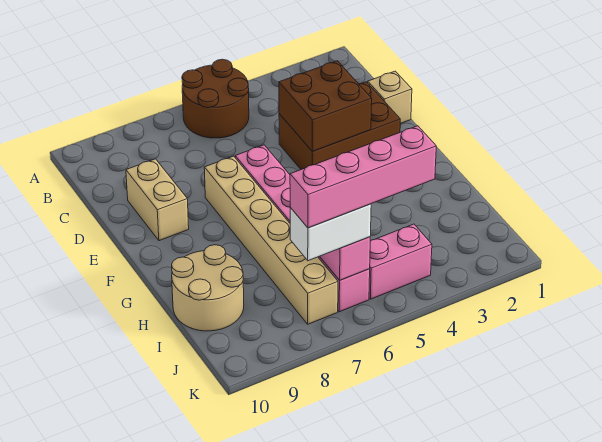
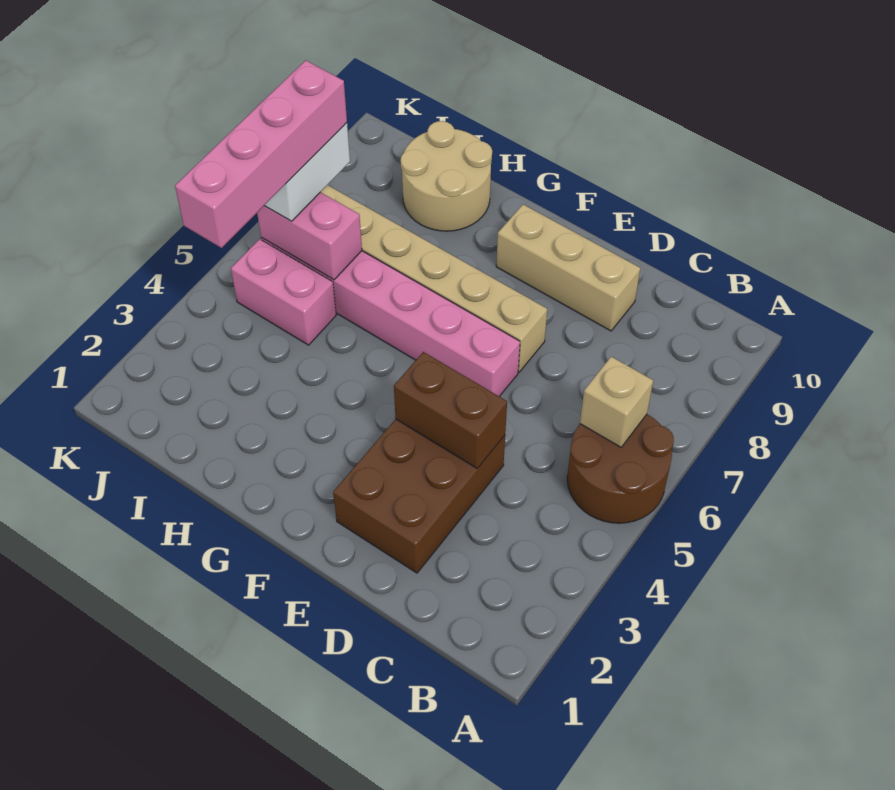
tan 1x1 brick [368,71,412,124] -> tan 1x1 brick moved to [580,357,653,447]
brown 2x2 brick [279,61,372,152] -> brown 1x2 brick [394,352,507,469]
tan 1x2 brick [126,159,189,241] -> tan 1x3 brick [496,205,640,331]
pink 1x2 brick [369,224,432,299] -> pink 1x2 brick turned to [231,239,336,345]

